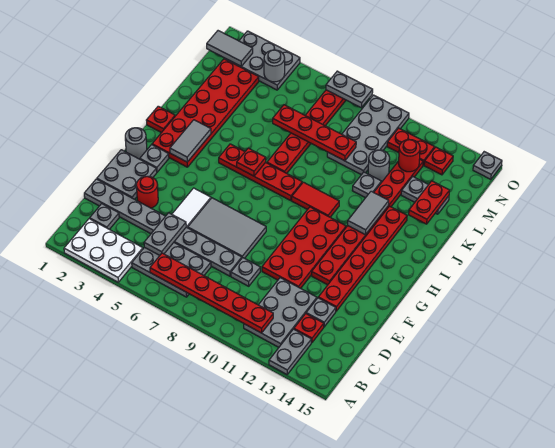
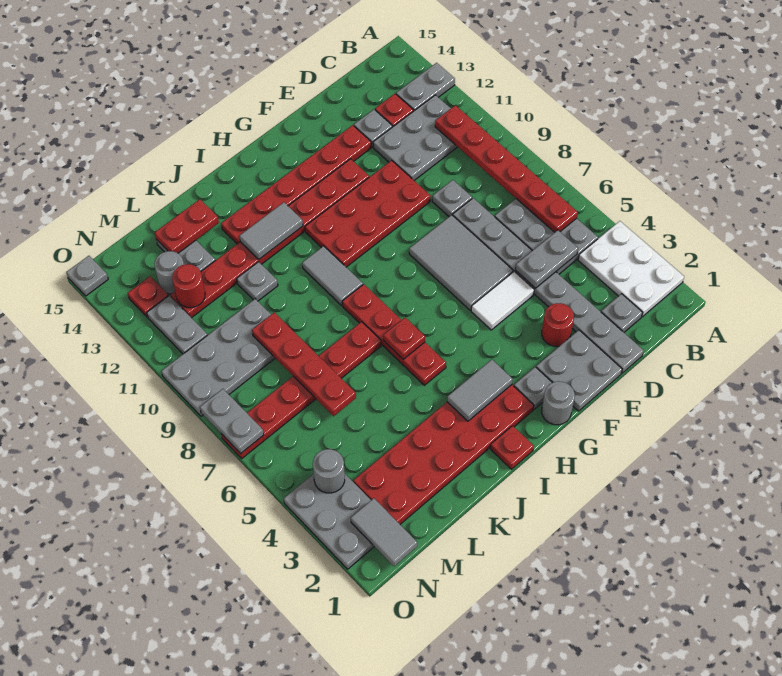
red 1x2 tile [292,182,339,217] -> grey 1x2 tile [302,246,363,305]
grey 1x1 round brick [368,150,390,182] -> grey 1x1 round brick moved to [154,251,184,294]
red 1x2 plate [387,128,435,165] -> grey 1x2 plate [147,296,207,354]

